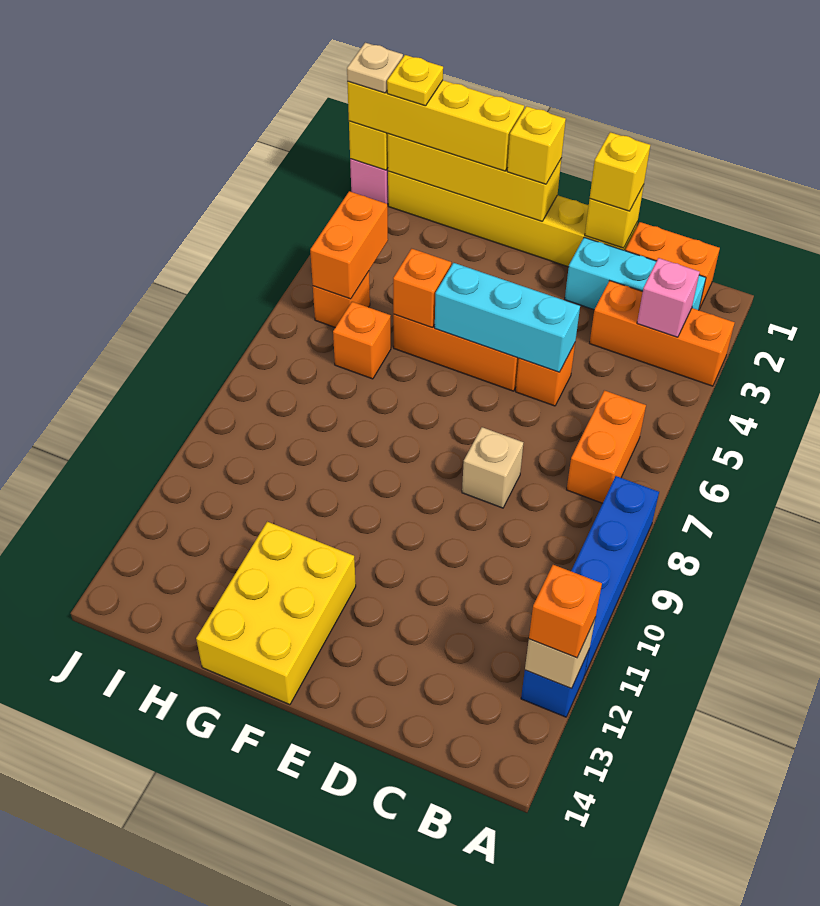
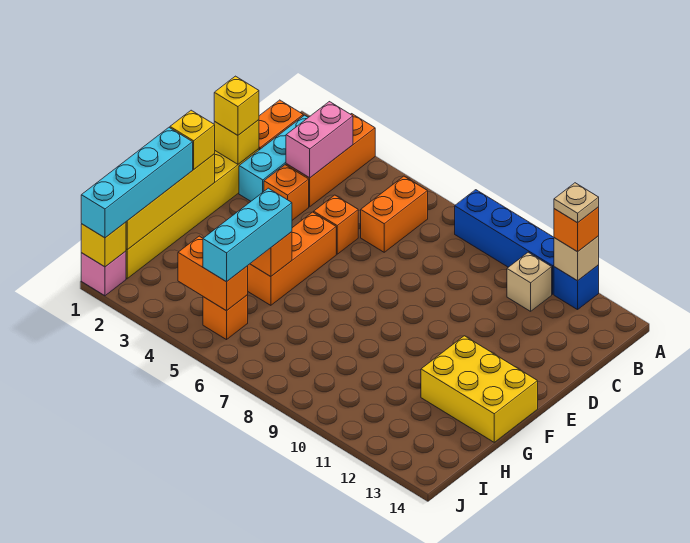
pink 1x1 brick [637,258,700,337] -> pink 1x2 brick [286,102,353,178]
orange 1x2 brick [567,390,646,503] -> orange 1x2 brick turned to [361,176,428,252]
cyan 1x3 brick [435,263,580,372] -> cyan 1x3 brick moved to [203,188,292,282]
tan 1x1 brick [462,427,523,508] -> tan 1x1 brick moved to [507,252,552,311]
yellow 1x4 brick [347,80,524,171] -> cyan 1x4 brick [81,128,193,238]
orange 1x1 brick [333,302,391,379] -> orange 1x1 brick moved to [264,165,309,220]
yellow 1x1 plate [387,55,443,106] -> none
tan 1x1 plate [347,43,403,93] -> tan 1x1 plate moved to [554,183,599,223]

